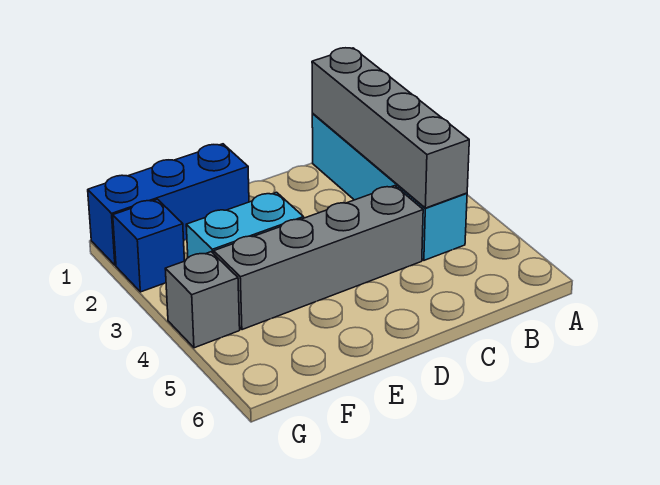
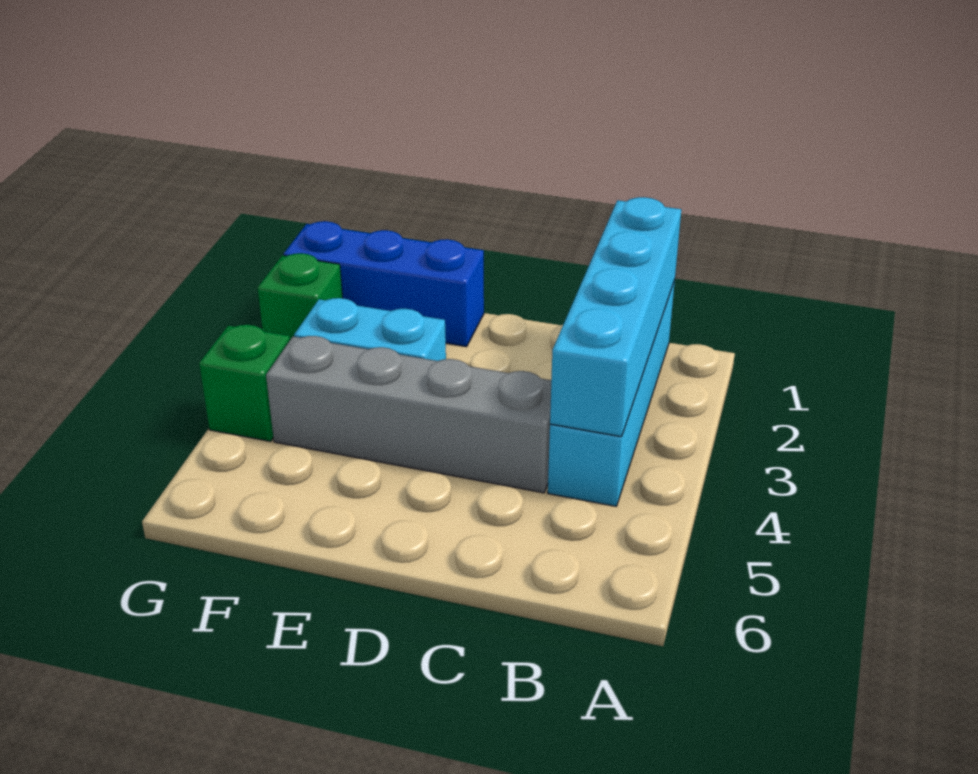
grey 1x4 brick [312,48,469,208] -> cyan 1x4 brick [550,197,681,437]
blue 1x1 brick [113,199,184,292] -> green 1x1 brick [257,253,342,340]
grey 1x1 brick [165,252,240,348] -> green 1x1 brick [199,325,290,441]

